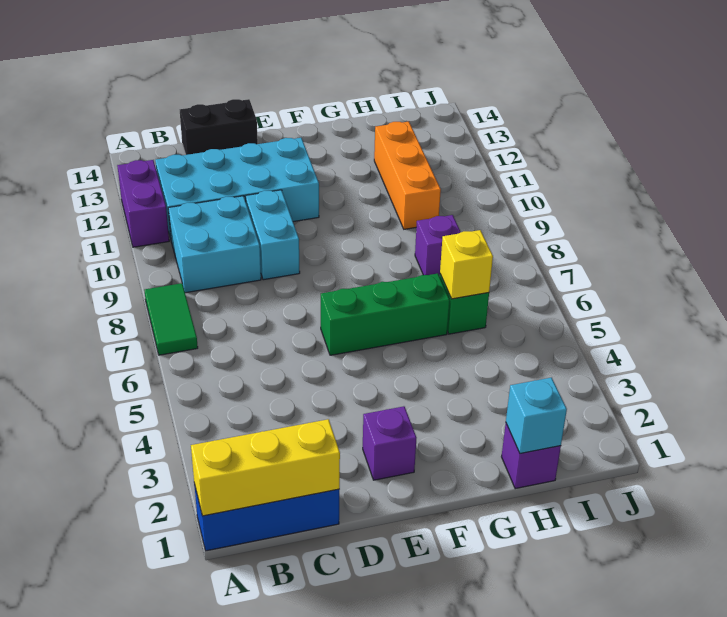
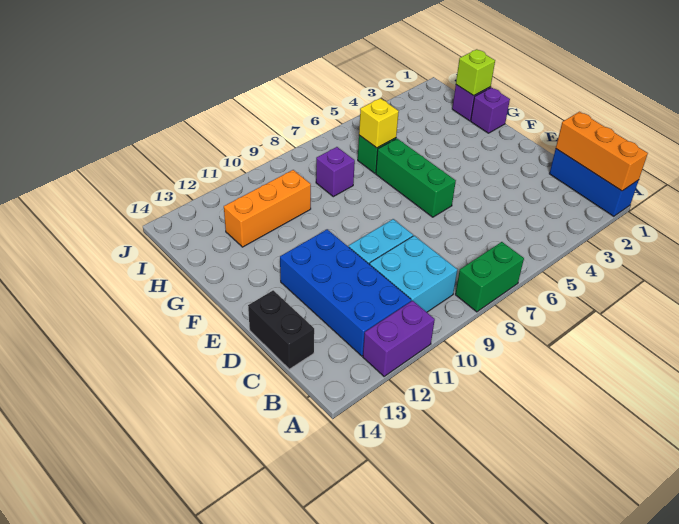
yellow 1x3 brick [191,419,340,516] -> orange 1x3 brick [556,112,648,191]
green 1x2 tile [145,283,198,355] -> green 1x2 brick [455,242,524,312]
cyan 2x4 brick [155,138,319,239] -> blue 2x4 brick [280,229,411,356]
purple 1x1 brick [363,406,416,480] -> purple 1x1 brick moved to [471,88,510,133]
cyan 1x1 brick [506,378,567,454] -> lime 1x1 brick [456,49,495,96]

